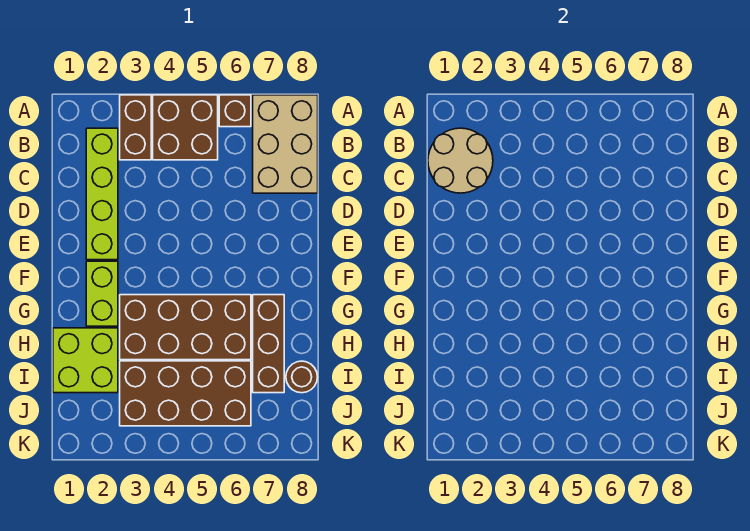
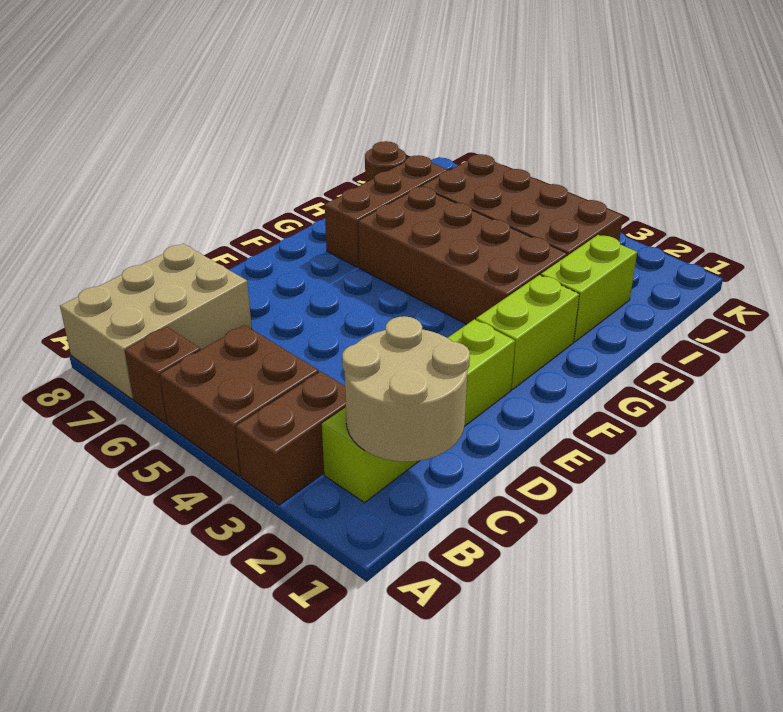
lime 2x2 brick [53,328,118,393] -> lime 1x2 brick [541,235,637,342]

